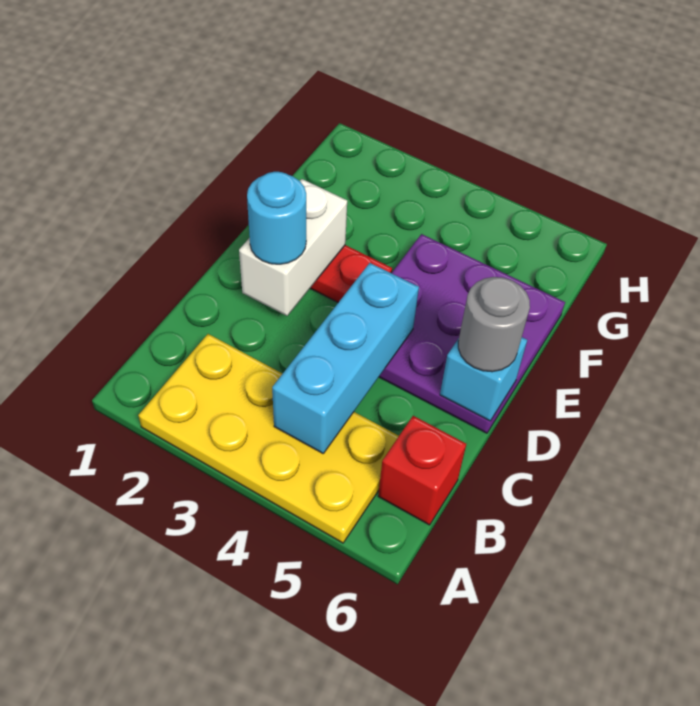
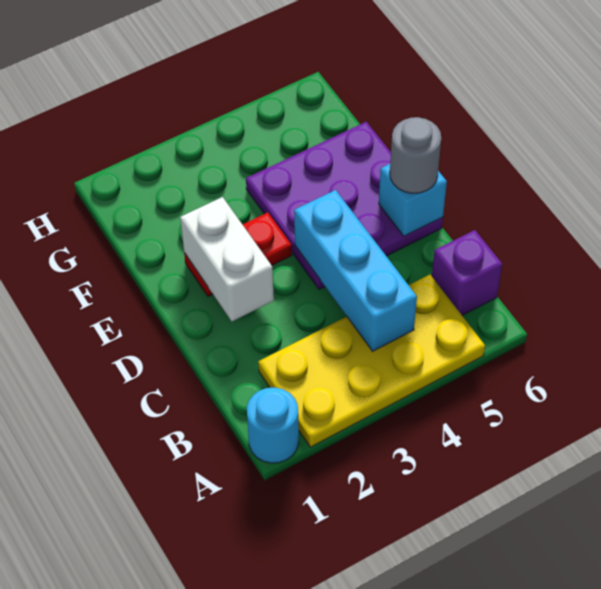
red 1x1 brick [378,416,466,525] -> purple 1x1 brick [432,230,502,315]
cyan 1x1 round brick [247,172,306,264] -> cyan 1x1 round brick moved to [247,387,299,463]

